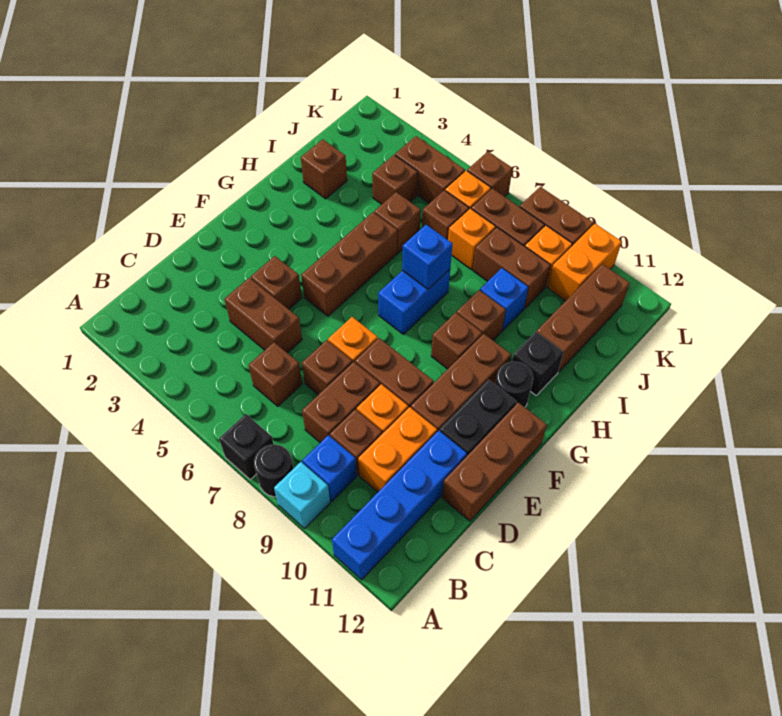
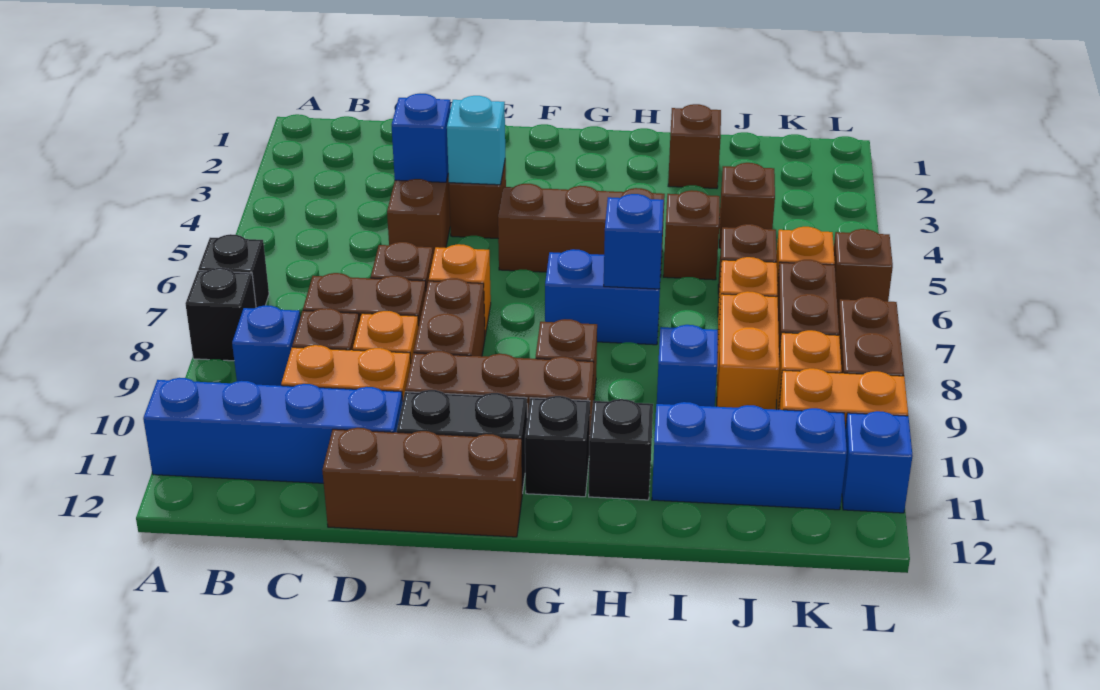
black 1x1 round brick [254,444,294,497] -> black 1x1 brick [186,268,256,361]
cyan 1x1 brick [274,462,330,529] -> cyan 1x1 brick moved to [447,96,505,185]
brown 1x1 brick [249,342,302,406] -> none
none -> blue 1x1 brick [392,94,451,182]
black 1x1 round brick [496,362,533,407] -> black 1x1 brick [525,396,590,497]
brown 1x1 brick [457,290,506,340] -> none
brown 1x3 brick [537,264,630,372] -> blue 1x3 brick [652,402,847,510]
brown 1x2 brick [473,227,551,308] -> orange 1x2 brick [717,291,779,410]
brown 1x2 brick [395,136,465,203] -> none
none -> blue 1x1 brick [842,411,913,513]

